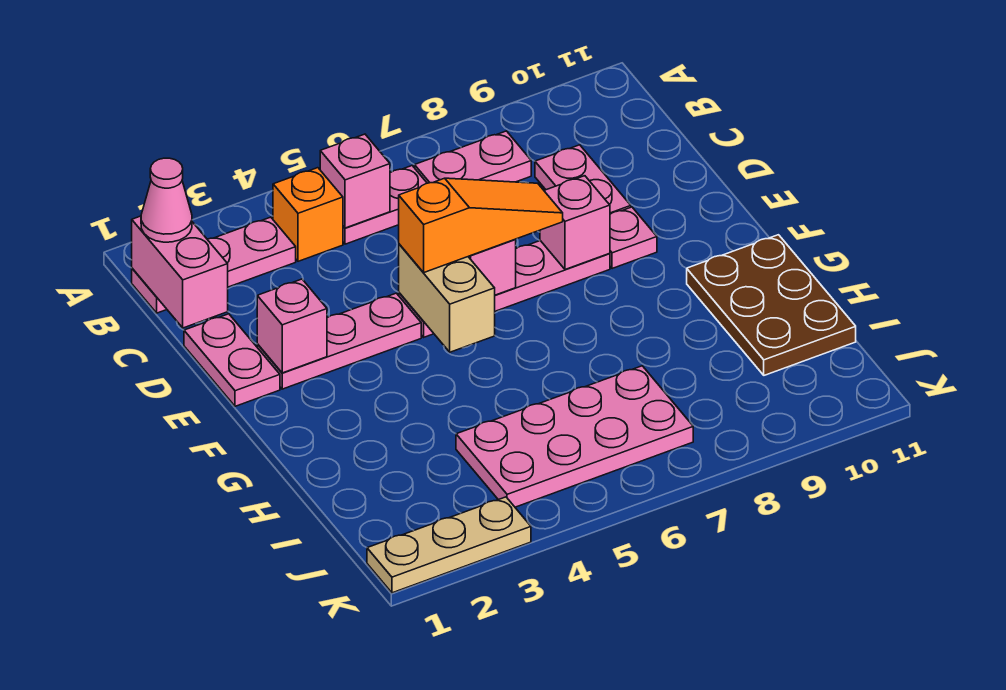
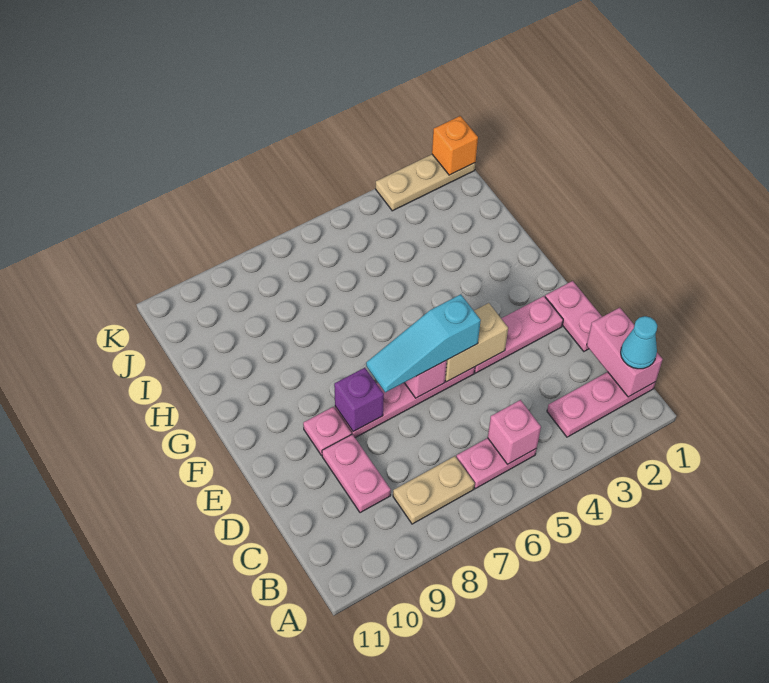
pink 1x1 cone [141,158,192,242] -> cyan 1x1 cone [621,316,657,369]
orange 1x1 brick [273,168,343,261] -> orange 1x1 brick moved to [432,116,478,175]
pink 1x2 plate [415,131,531,183] -> tan 1x2 plate [393,456,475,524]
pink 1x1 brick [257,279,327,373] -> none
tan 1x2 brick [399,244,495,352] -> tan 1x2 brick turned to [445,303,508,382]
orange 1x3 slope [399,178,563,273] -> cyan 1x3 slope [366,294,481,392]
pink 1x1 brick [540,176,610,269] -> purple 1x1 brick [334,368,384,432]
brown 2x3 plate [687,235,856,375] -> none
pink 2x4 plate [456,366,693,507] -> none

